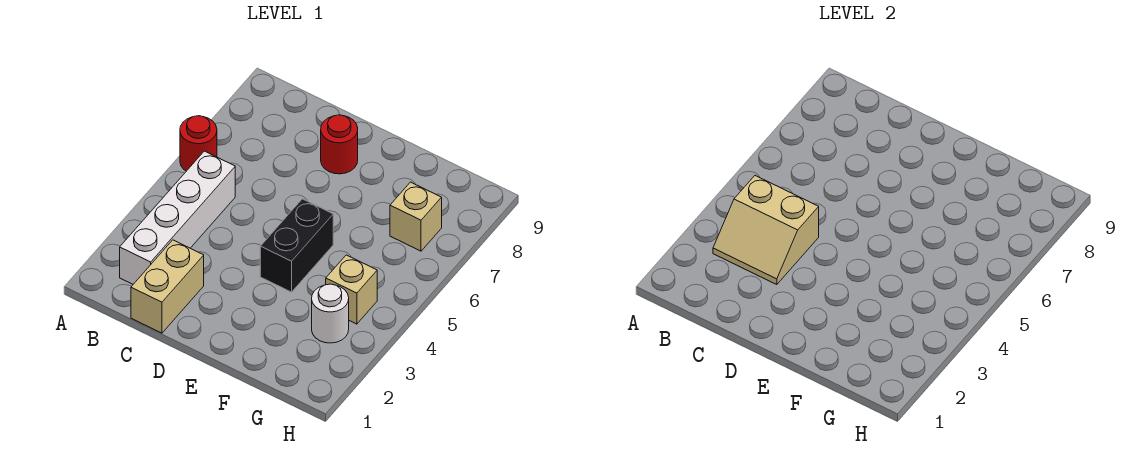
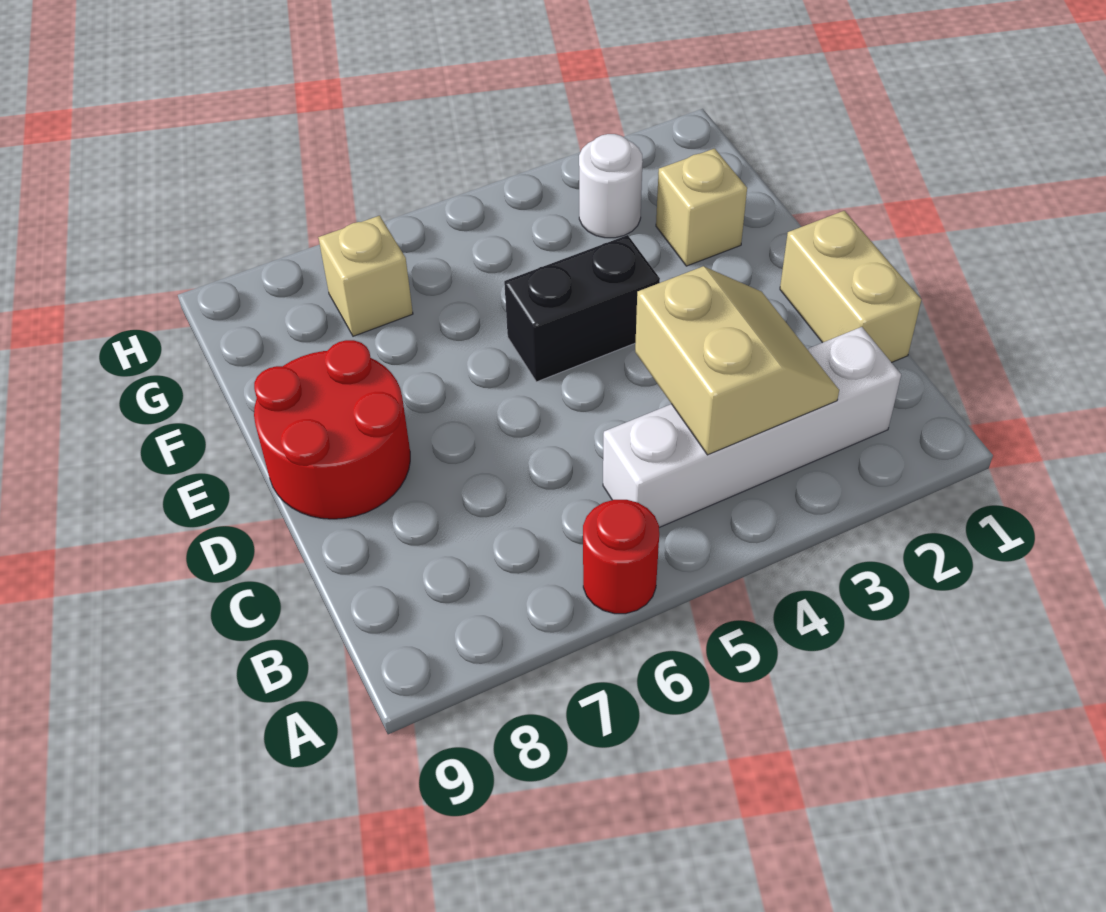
tan 1x2 brick [131,240,204,333] -> tan 1x2 brick turned to [780,211,921,363]
red 1x1 round brick [321,115,358,174] -> red 2x2 round brick [254,340,410,519]
tan 1x1 brick [326,255,377,324] -> tan 1x1 brick moved to [656,149,747,266]

